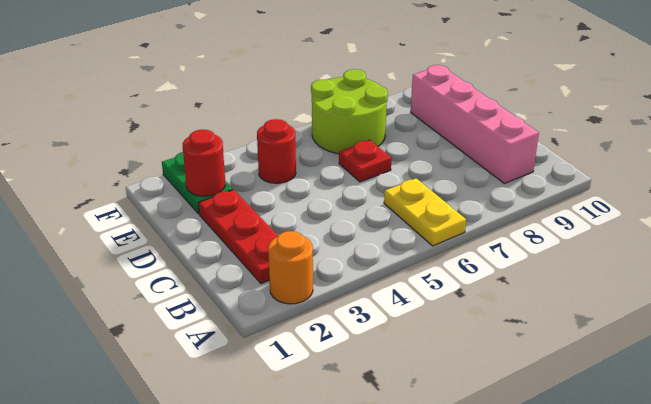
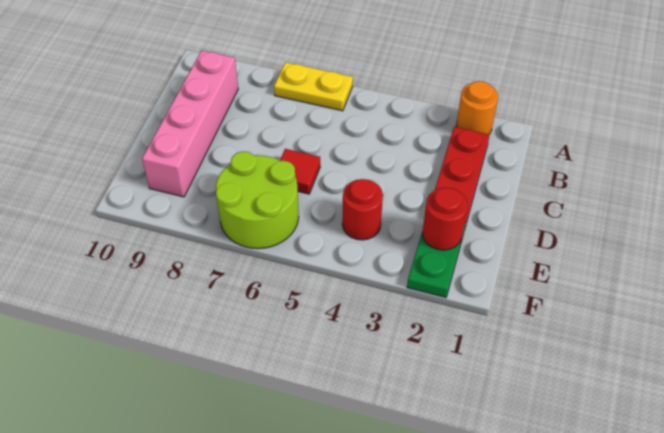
yellow 1x2 plate [384,178,466,246] -> yellow 1x2 plate turned to [274,62,353,111]
red 1x1 plate [339,140,391,182] -> red 1x1 tile [280,149,320,194]

